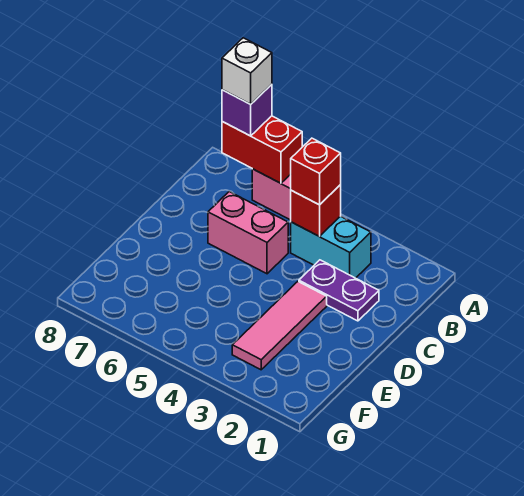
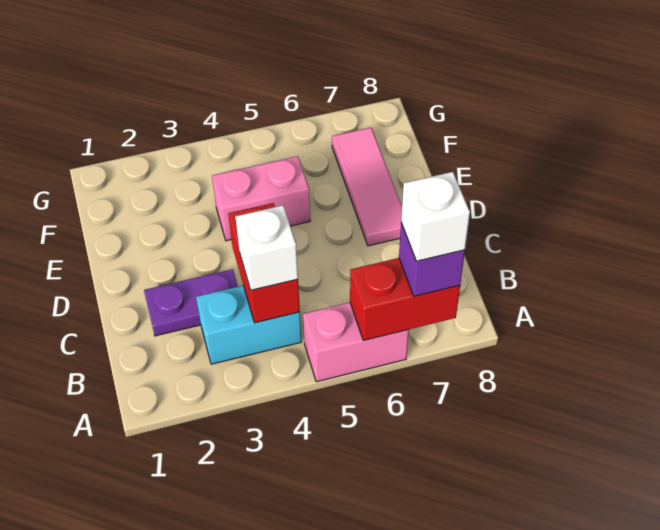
red 1x1 brick [291,185,341,236] -> red 1x2 brick [228,203,300,323]
red 1x1 brick [291,138,341,205] -> white 1x1 brick [235,205,298,290]
pink 1x2 brick [208,192,288,274] -> pink 1x2 brick moved to [212,156,310,241]
pink 1x3 tile [232,282,327,370] -> pink 1x3 tile moved to [332,128,402,246]

